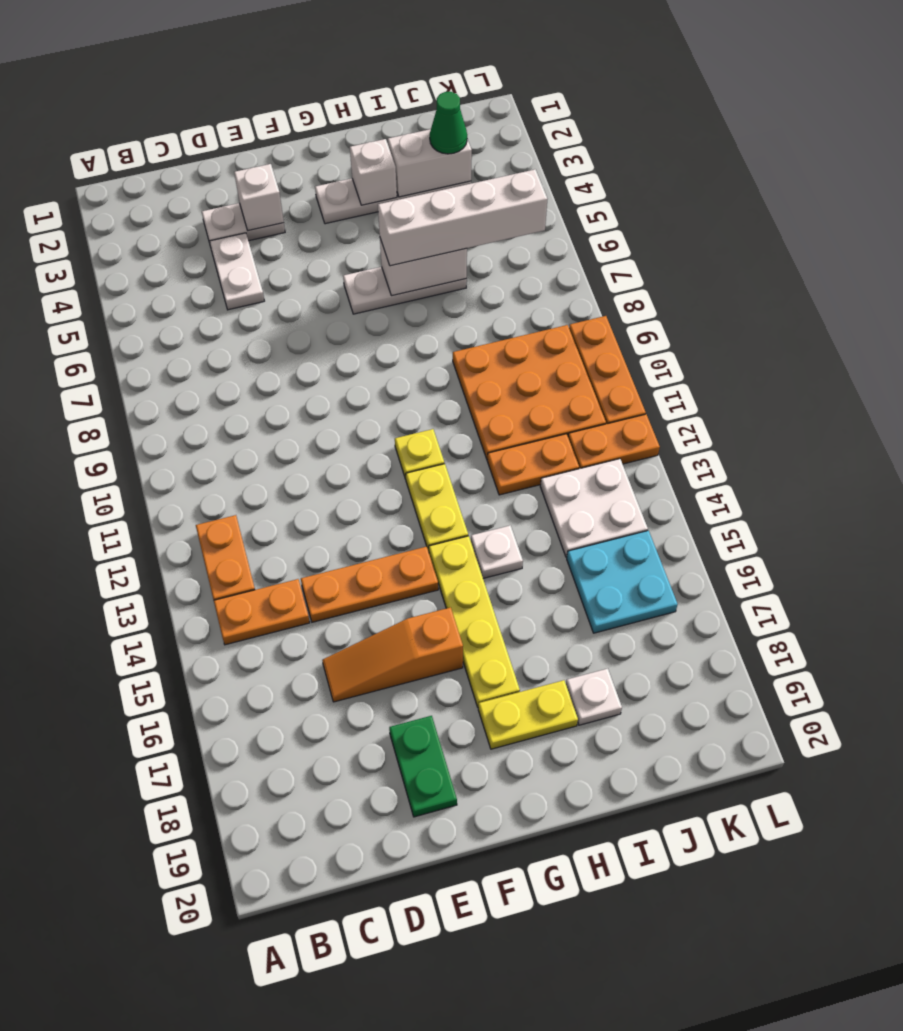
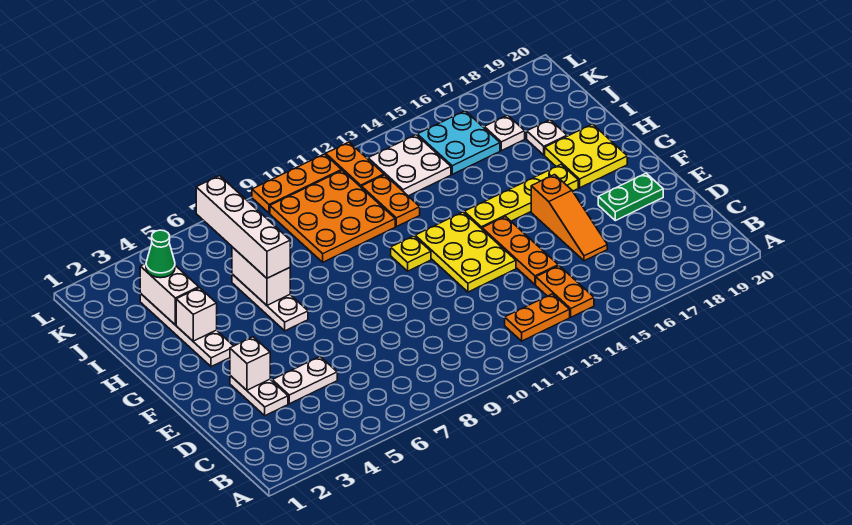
yellow 1x2 plate [406,464,468,552] -> yellow 2x3 plate [415,212,516,292]
yellow 1x2 plate [478,680,578,749] -> yellow 2x2 plate [545,124,627,188]
white 1x1 plate [471,525,523,578] -> white 1x1 plate moved to [484,115,525,151]

